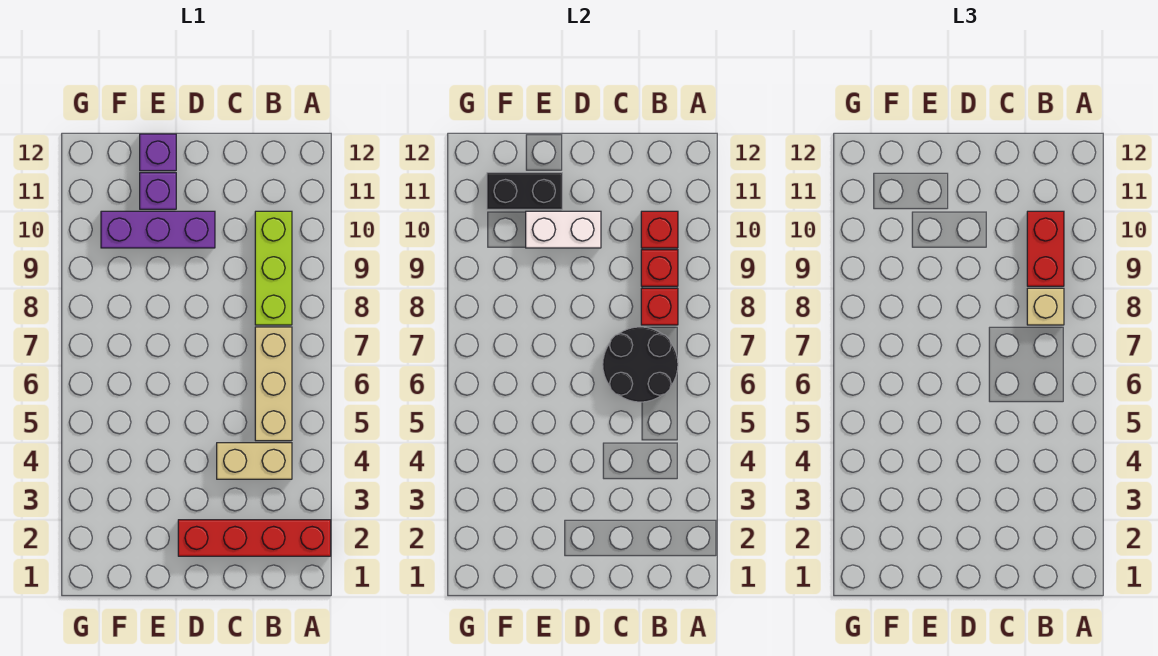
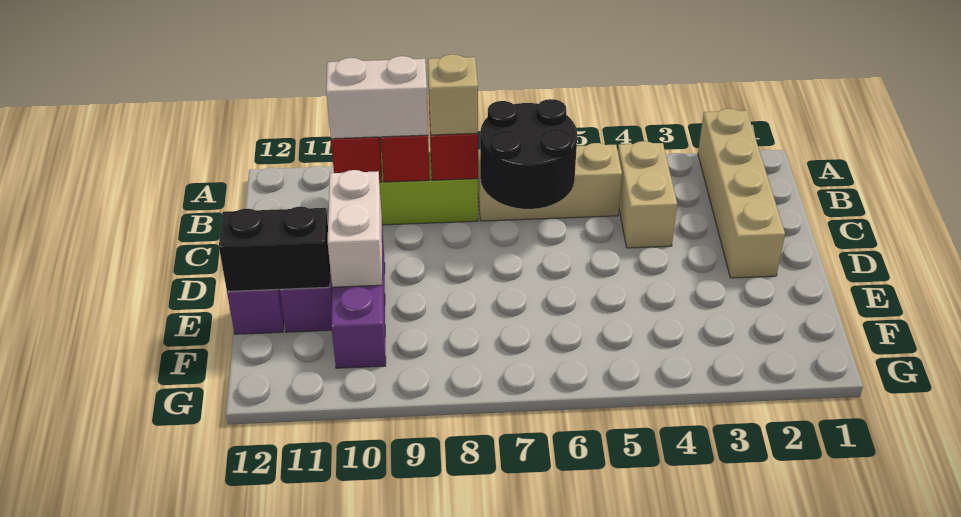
red 1x4 brick [178,520,331,556] -> tan 1x4 brick [698,109,785,278]
red 1x2 brick [1027,211,1064,286] -> white 1x2 brick [326,56,428,139]
black 1x2 brick [487,173,562,209] -> black 1x2 brick turned to [219,207,330,291]

